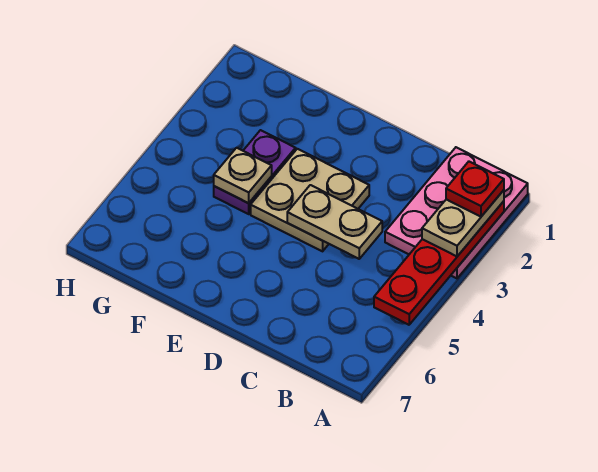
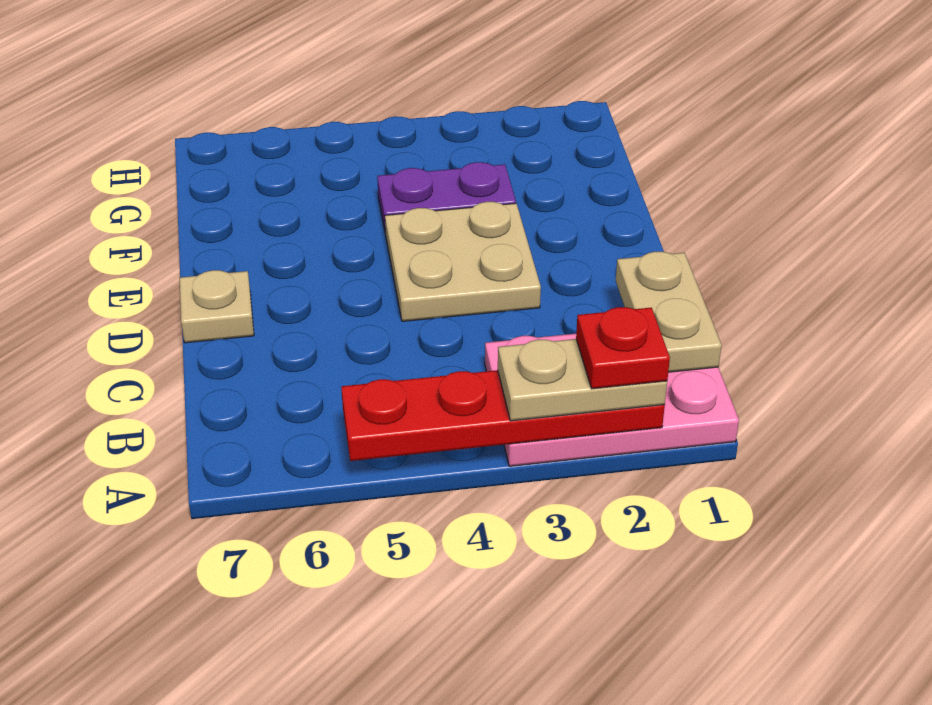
tan 1x2 plate [287,185,382,259] -> tan 1x2 plate moved to [616,252,722,372]
tan 1x1 plate [214,148,272,203] -> tan 1x1 plate moved to [180,270,254,343]

